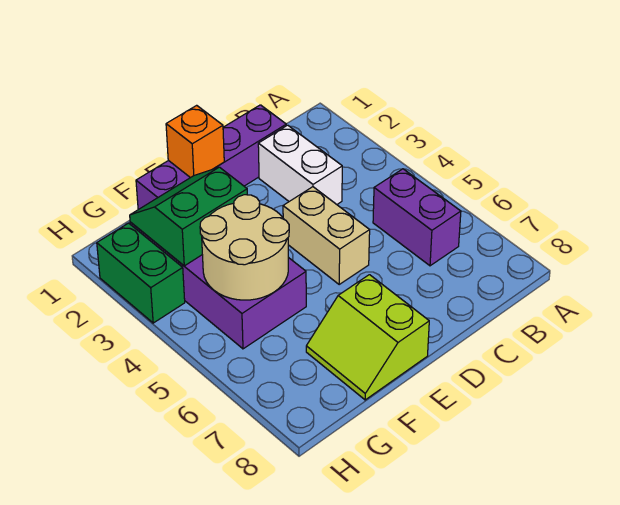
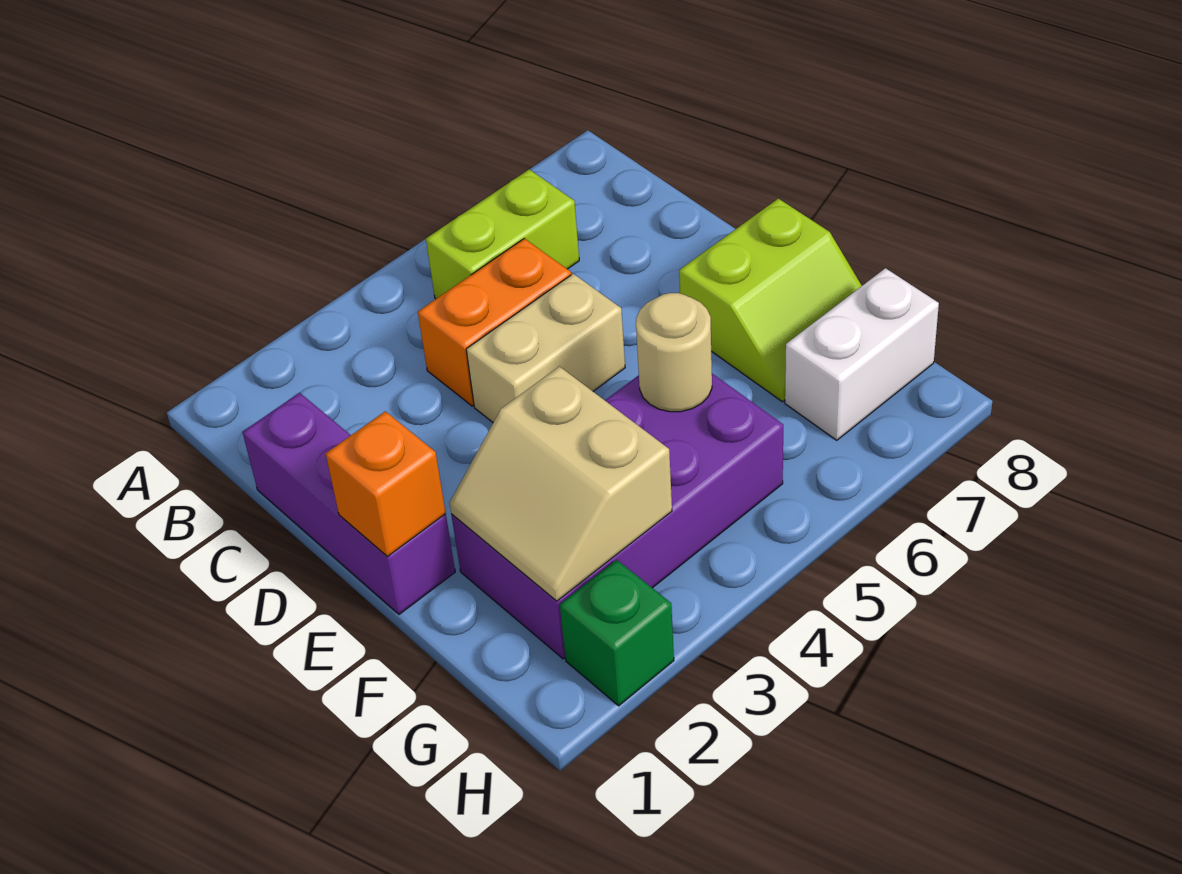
purple 1x2 brick [373,169,461,266] -> lime 1x2 brick [426,169,579,299]
purple 1x4 brick [136,105,286,210] -> purple 1x3 brick [242,393,455,614]
white 1x2 brick [258,125,342,204] -> white 1x2 brick moved to [785,268,939,440]
none -> orange 1x2 brick [418,238,571,406]
green 2x2 slope [130,167,247,266] -> tan 2x2 slope [449,366,672,601]
tan 2x2 round brick [200,195,289,300] -> tan 1x1 round brick [636,293,712,412]
green 1x2 brick [97,223,185,323] -> green 1x1 brick [560,560,674,706]

